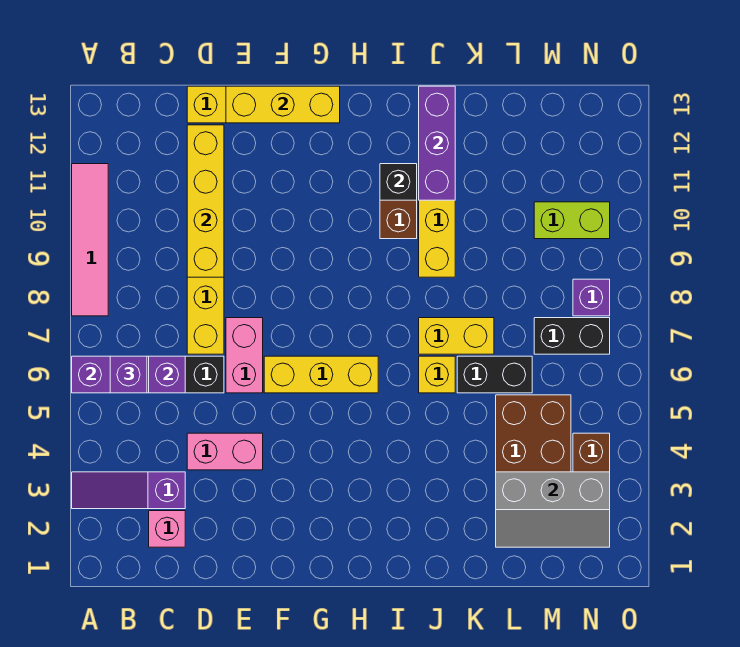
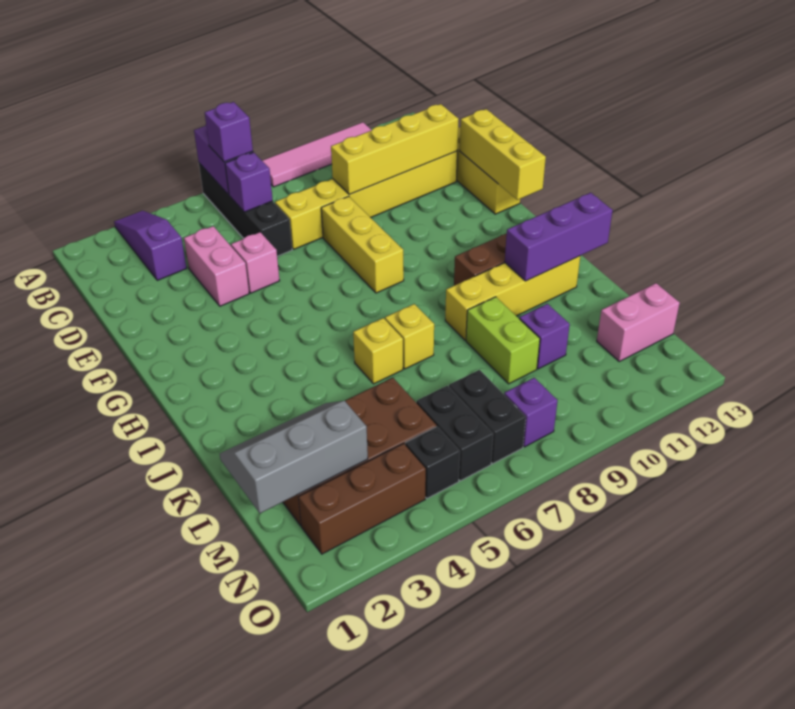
pink 1x1 brick [149,511,185,547] -> pink 1x1 brick moved to [231,232,280,293]
pink 1x2 brick [226,318,263,393] -> pink 1x2 brick moved to [597,283,680,361]
yellow 1x3 brick [264,356,378,393] -> yellow 1x3 brick moved to [321,196,404,293]
black 1x1 brick [380,164,417,200] -> black 1x1 brick moved to [405,426,460,498]
yellow 1x2 brick [419,318,494,354] -> yellow 1x1 brick [385,304,434,369]
black 1x2 brick [457,356,532,393] -> black 1x2 brick moved to [416,386,493,481]
grey 2x3 slope [496,472,610,547] -> grey 2x3 slope turned to [220,401,368,513]
none -> purple 1x1 brick [519,304,570,369]
lime 1x2 brick [534,202,610,239] -> lime 1x2 brick moved to [466,297,540,384]

